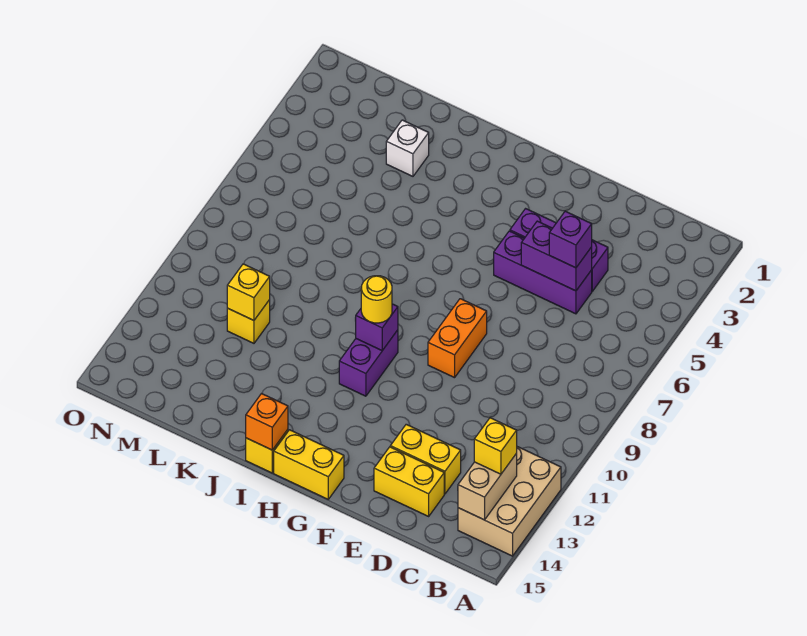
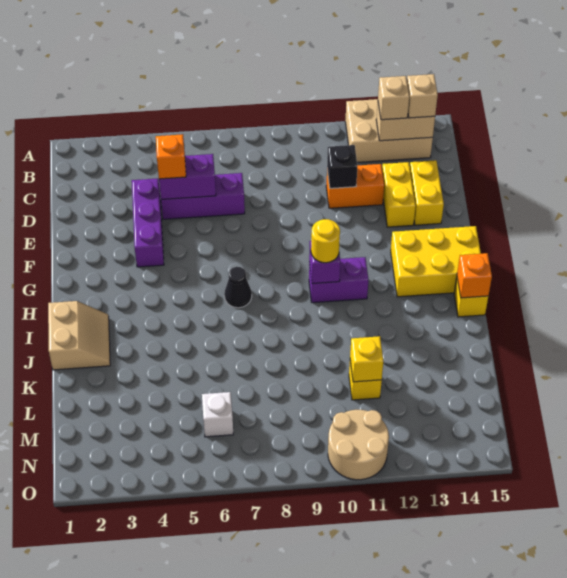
yellow 1x1 brick [474,418,517,474] -> tan 1x1 brick [378,76,409,120]
none -> tan 1x1 brick [407,74,438,118]
purple 1x3 brick [494,231,592,314] -> purple 1x3 brick turned to [161,173,245,219]
purple 1x2 brick [521,221,592,291] -> purple 1x2 brick turned to [159,154,216,199]
purple 1x1 brick [549,211,592,268] -> orange 1x1 brick [156,134,186,179]
none -> black 1x1 brick [327,145,357,188]
orange 1x2 brick [428,299,487,378] -> orange 1x2 brick moved to [326,164,384,208]
yellow 1x2 brick [274,430,344,499] -> yellow 2x3 brick [391,226,481,297]
none -> black 1x1 cone [224,267,252,308]
none -> tan 2x2 slope [48,301,110,370]
white 1x1 brick [386,120,429,176] -> white 1x1 brick moved to [202,392,233,437]
none -> tan 2x2 round brick [328,410,389,480]

